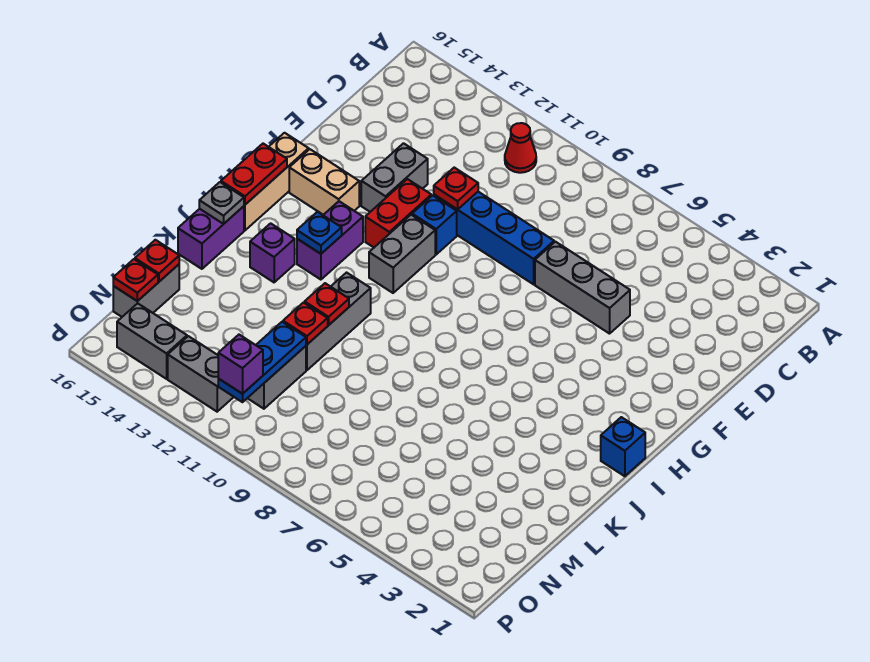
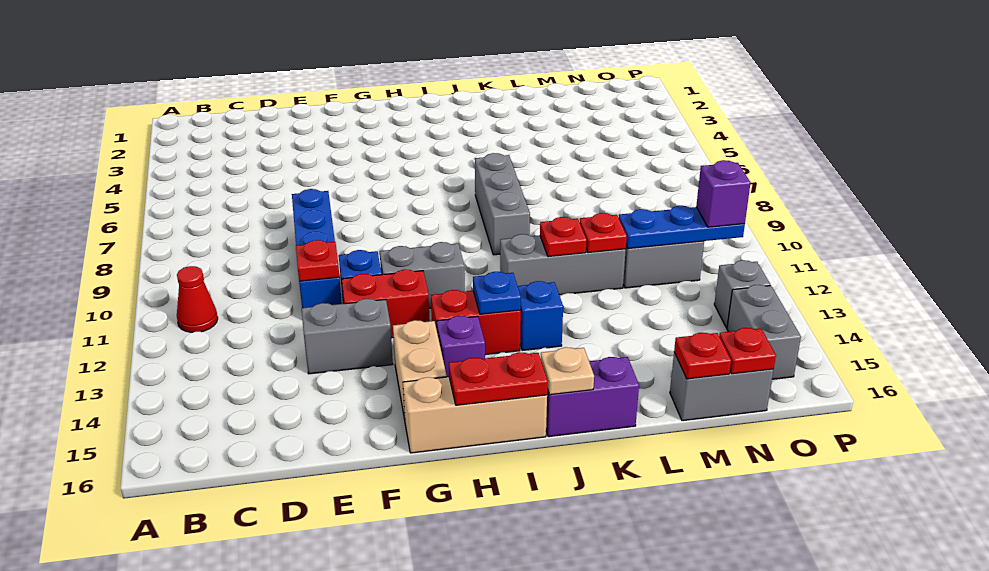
grey 1x3 brick [535,242,630,334] -> grey 1x3 brick moved to [475,153,530,255]
purple 1x2 brick [297,201,363,280] -> red 1x2 brick [431,290,521,355]
blue 1x1 brick [601,417,645,476] -> blue 1x1 brick moved to [518,281,563,351]
purple 1x1 brick [250,223,295,282] -> purple 1x1 brick moved to [437,316,485,377]
grey 1x1 plate [199,182,244,224] -> tan 1x1 plate [541,347,594,395]
grey 1x2 brick [168,336,233,412] -> grey 1x1 brick [714,260,770,328]

